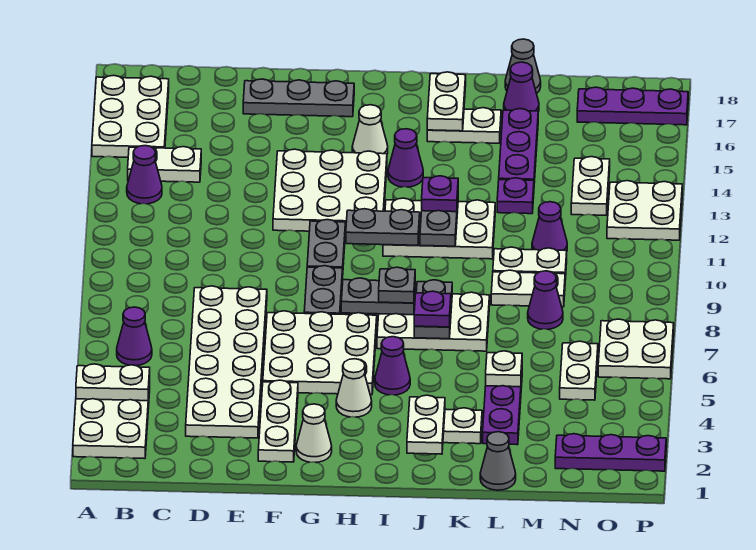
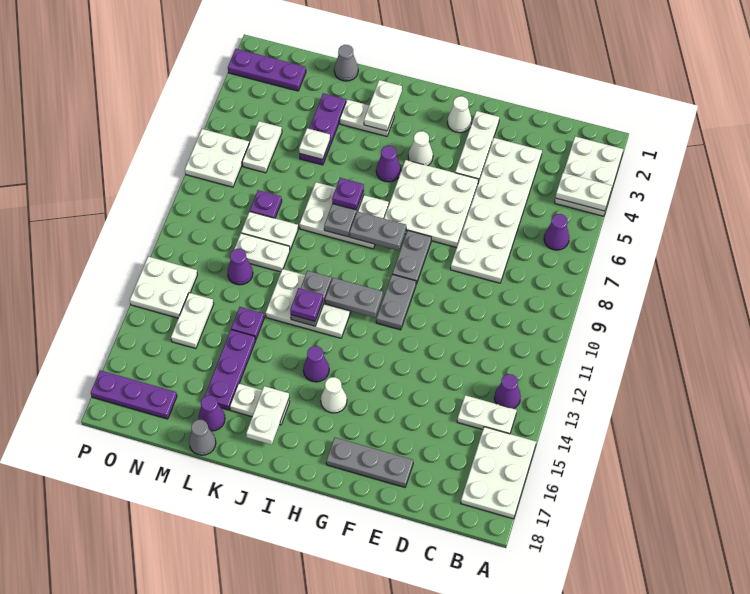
white 3x3 plate [273,149,387,232] -> none
grey 1x1 plate [379,267,415,303] -> none
purple 1x1 cone [528,271,563,329] -> purple 1x1 plate [250,190,282,218]

